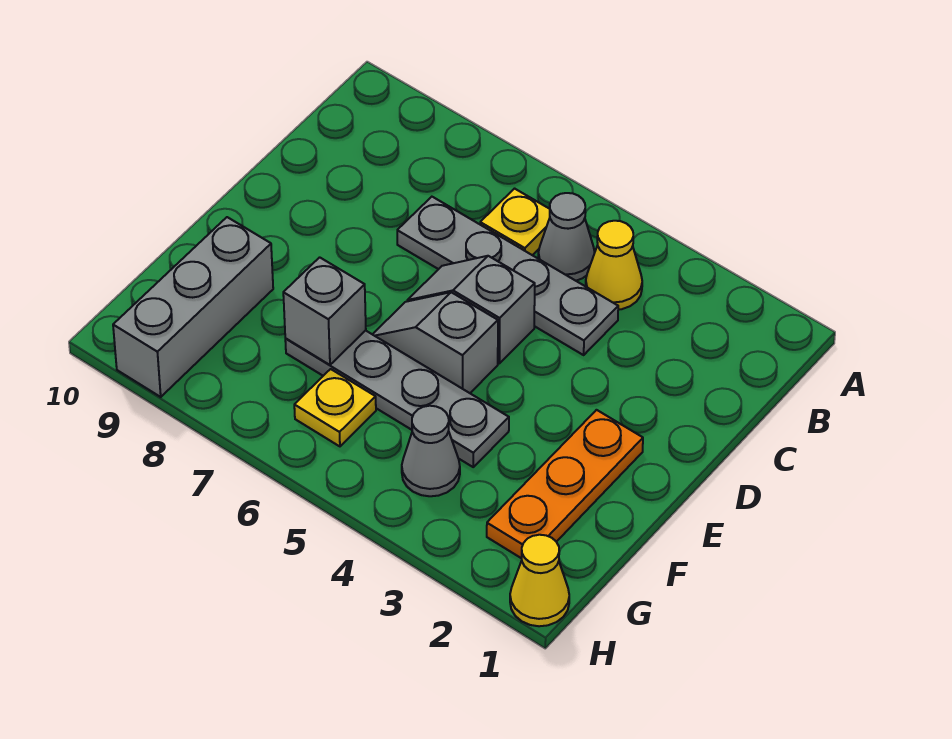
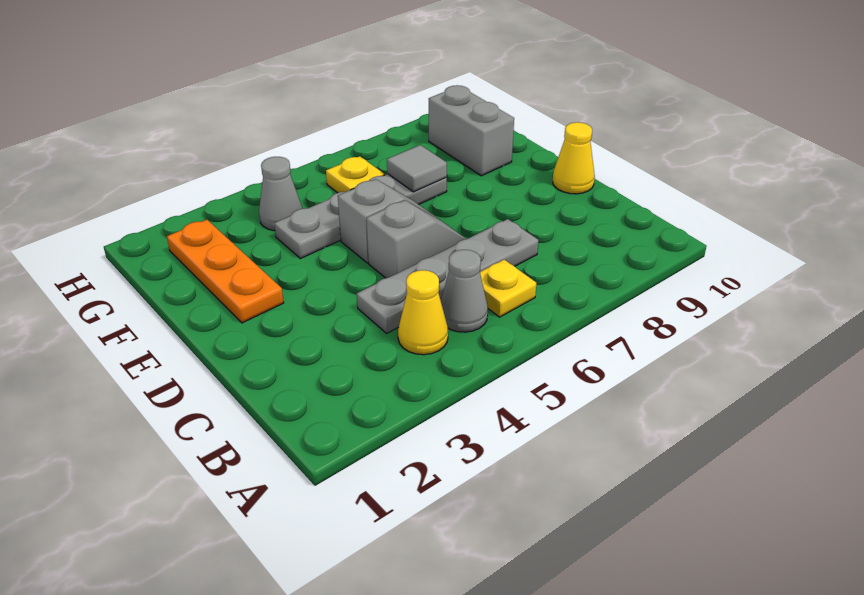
grey 1x1 brick [283,257,366,365] -> grey 1x1 tile [387,145,447,192]
grey 1x3 brick [113,217,273,397] -> grey 1x2 brick [429,85,514,176]
yellow 1x1 cone [510,535,569,626] -> yellow 1x1 cone moved to [553,122,595,194]

